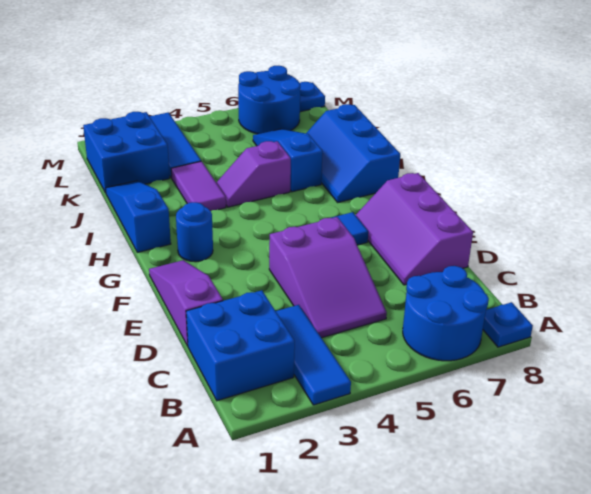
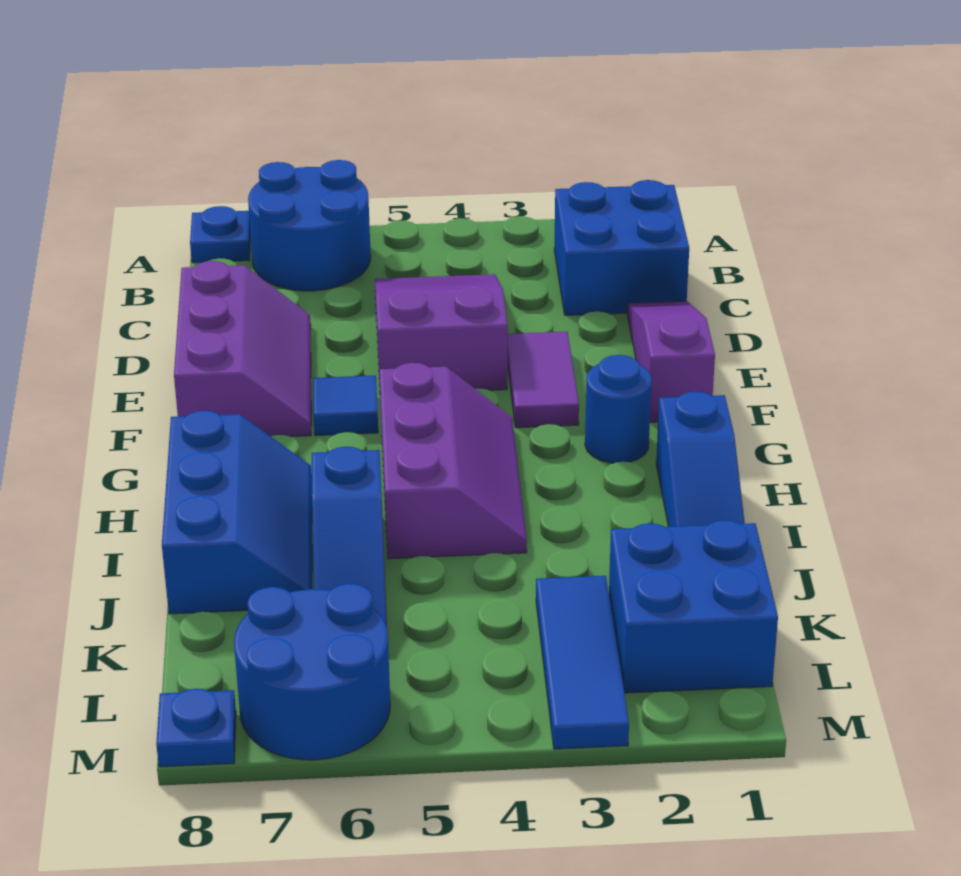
blue 1x3 tile [276,305,351,405] -> none
purple 1x3 slope [149,260,223,346] -> purple 1x3 slope turned to [627,301,715,422]
purple 1x2 tile [171,161,226,211] -> purple 1x2 tile moved to [508,332,579,428]
purple 1x2 slope [216,141,291,207] -> purple 2x3 slope [379,363,527,559]

